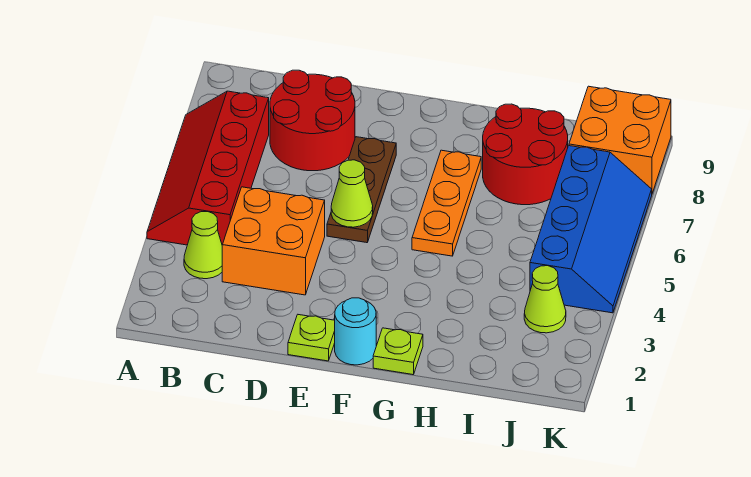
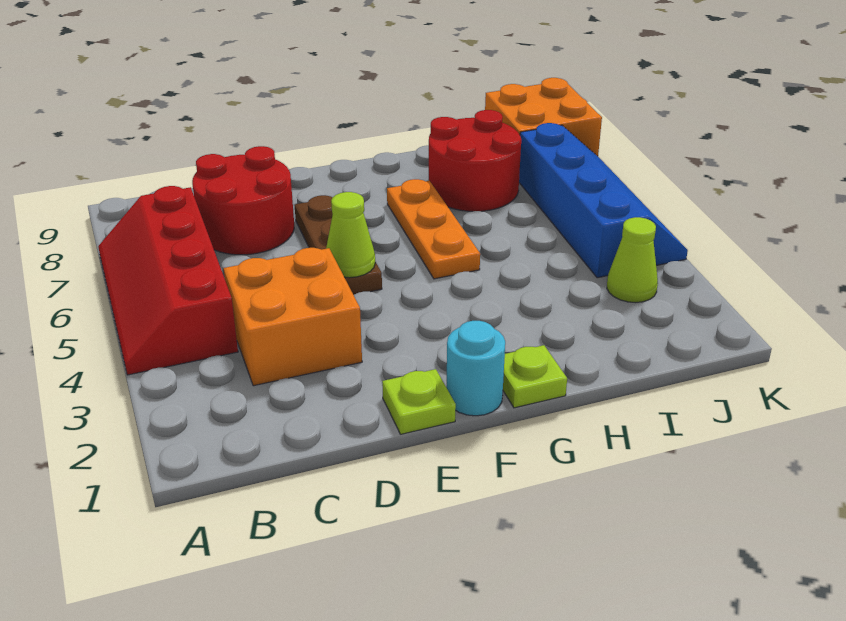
lime 1x1 cone [184,212,222,279] -> none

